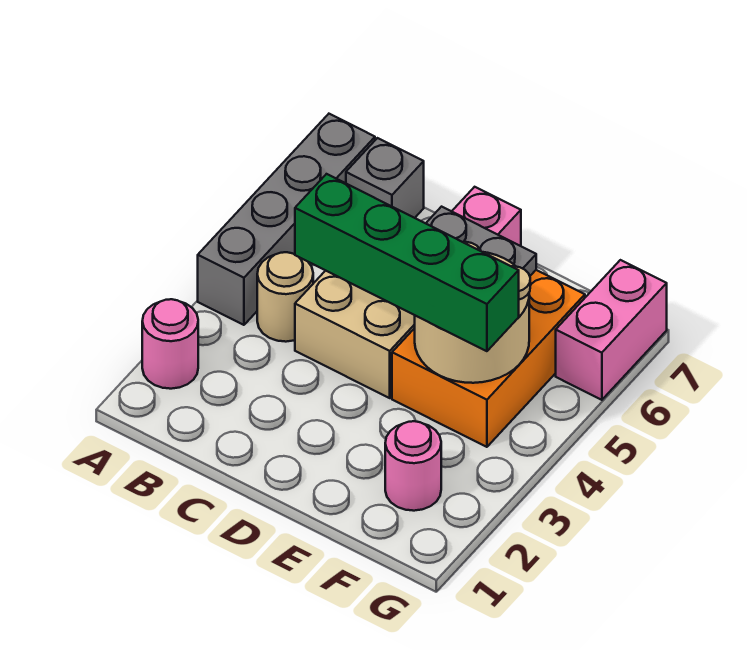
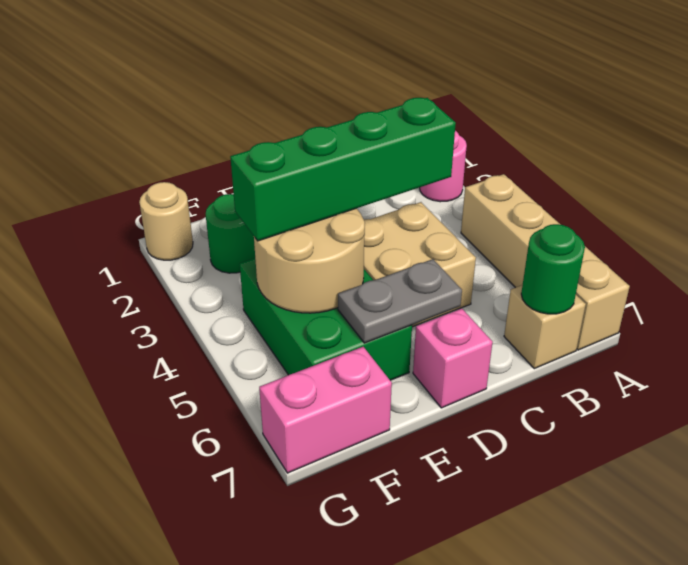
grey 1x4 brick [198,114,375,325] -> tan 1x4 brick [461,174,630,350]
tan 1x1 round brick [257,252,313,342] -> tan 1x1 round brick moved to [139,182,193,260]
grey 1x1 brick [346,138,424,218] -> tan 1x1 brick [504,285,586,369]
none -> green 1x1 round brick [521,224,585,314]
orange 2x3 brick [392,270,585,447] -> green 2x3 brick [240,258,412,380]
pink 1x1 round brick [385,421,441,511] -> green 1x1 round brick [206,194,255,273]
pink 1x2 brick [556,260,667,400] -> pink 1x2 brick turned to [259,347,392,473]

